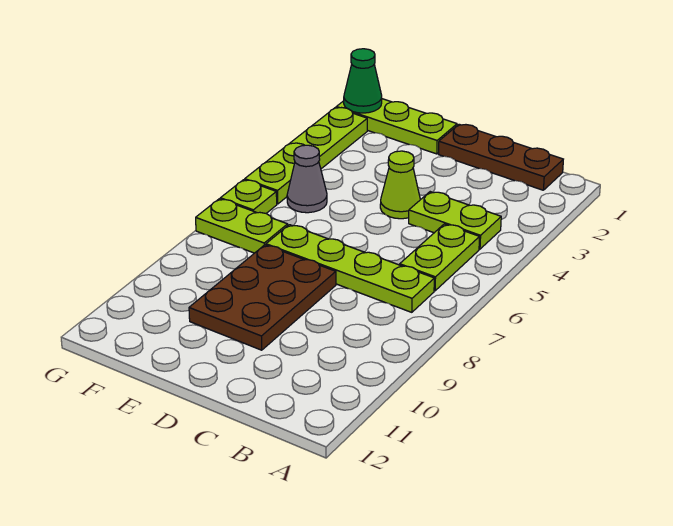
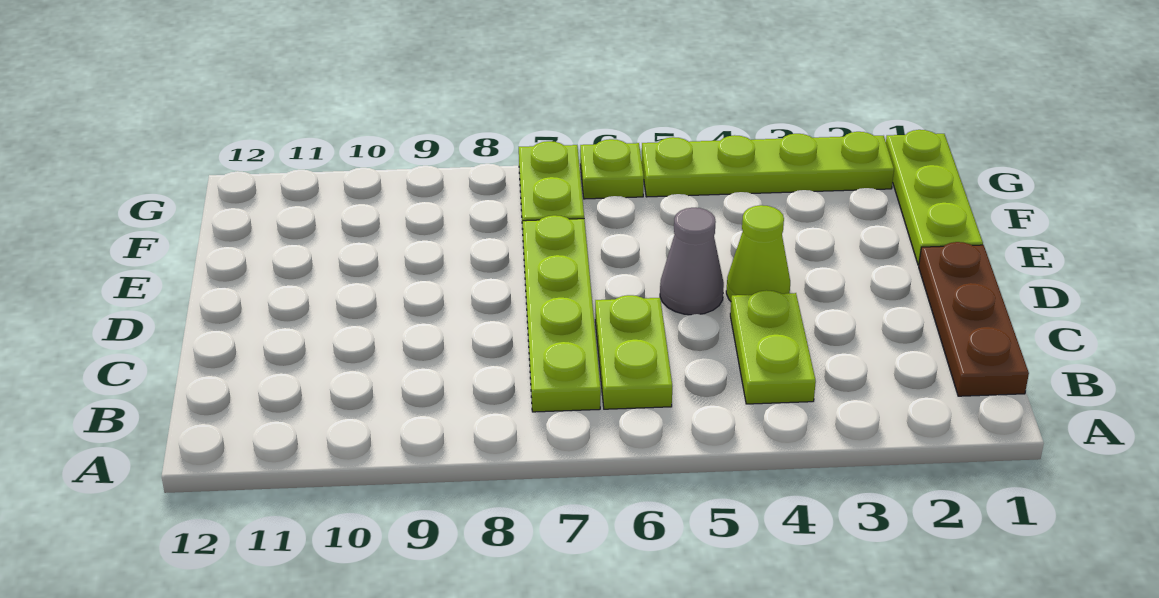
lime 1x2 plate [400,224,480,291] -> lime 1x2 plate turned to [595,295,672,409]
brown 2x3 plate [189,245,336,350] -> none
grey 1x1 cone [287,145,327,213] -> grey 1x1 cone moved to [660,208,724,315]
green 1x1 cone [344,49,382,113] -> none

